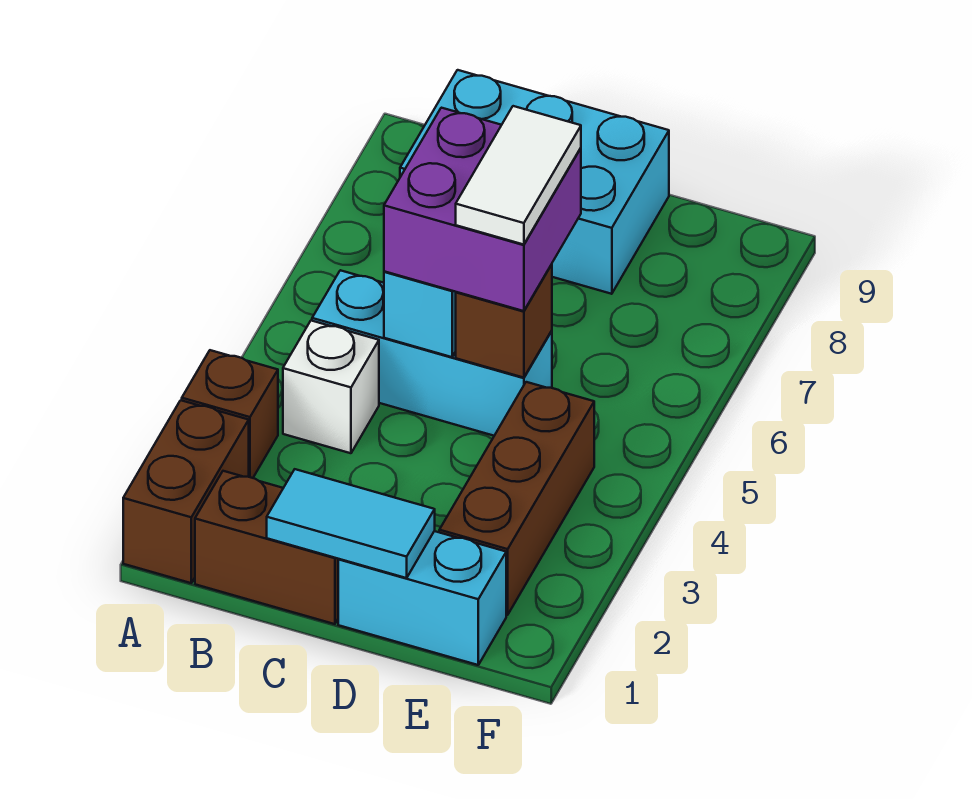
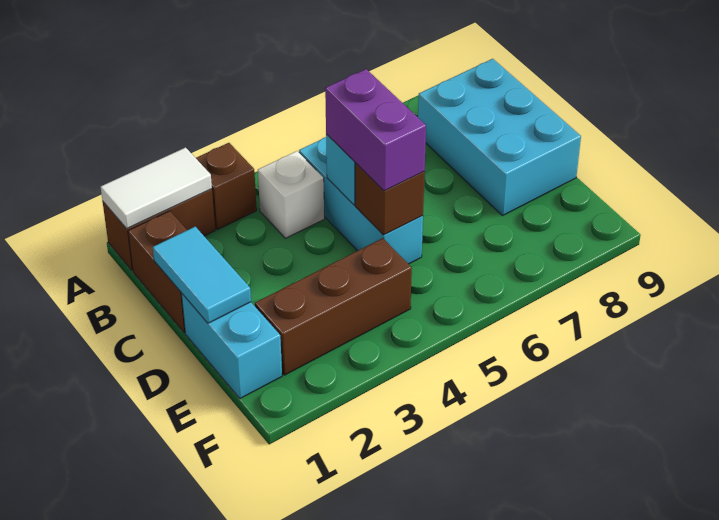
purple 2x2 brick [384,108,581,311] -> purple 1x2 brick [325,69,426,191]
white 1x2 tile [456,106,581,245] -> white 1x2 tile moved to [101,148,212,229]

